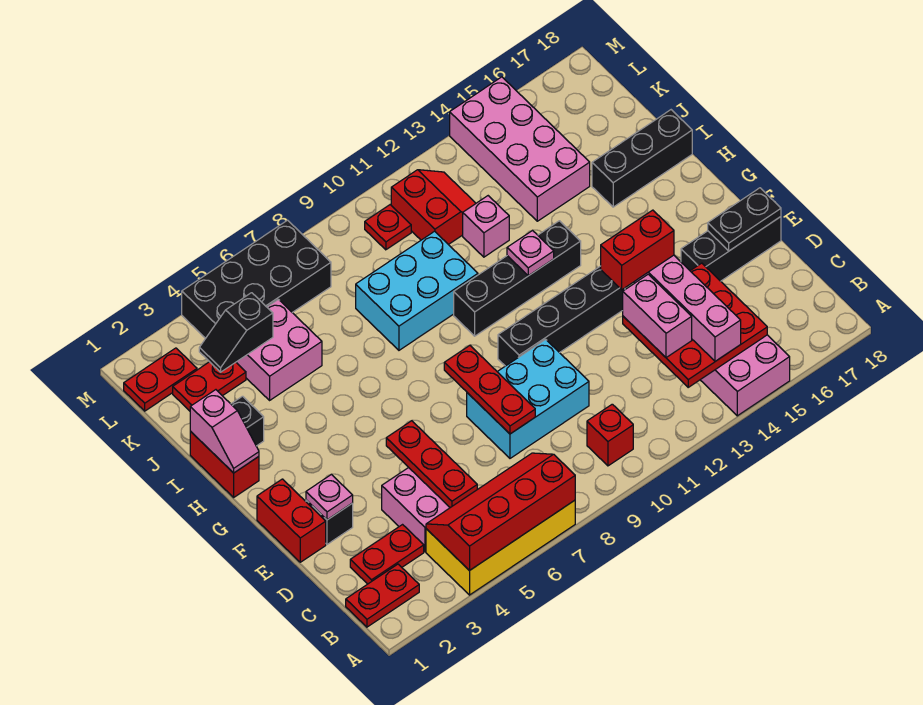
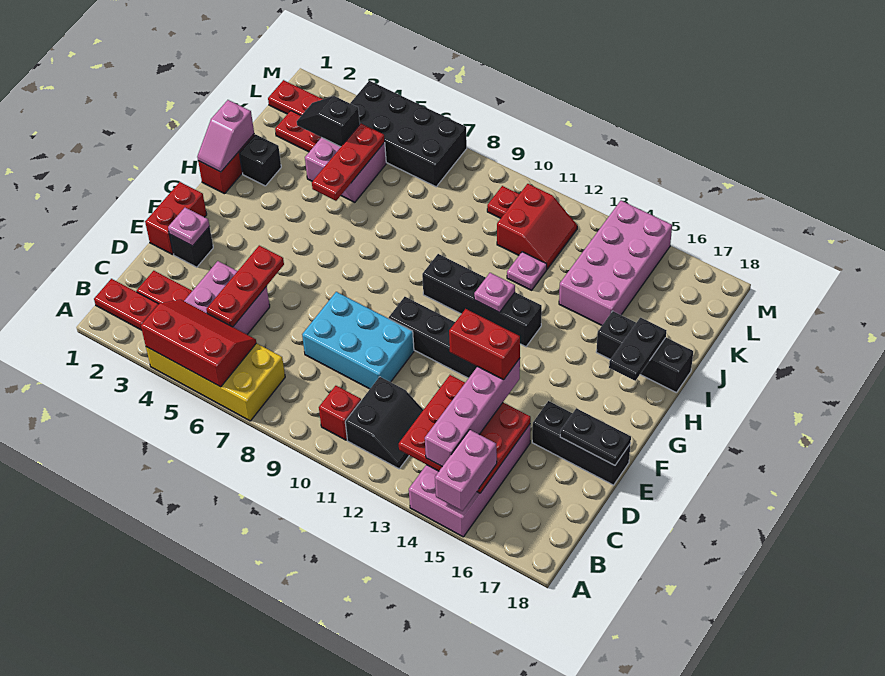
red 2x4 slope [426,453,575,571] -> red 2x3 slope [141,300,256,387]
none -> black 2x2 slope [345,377,423,469]
pink 1x2 brick [623,274,692,358] -> pink 1x2 brick moved to [435,430,497,511]
red 1x3 plate [444,346,535,434] -> red 1x3 plate moved to [312,124,385,201]
none -> black 1x2 plate [609,318,666,381]
cyan 2x3 brick [356,231,478,350] -> none
pink 1x1 brick [463,196,509,257] -> pink 1x1 plate [507,252,547,290]

